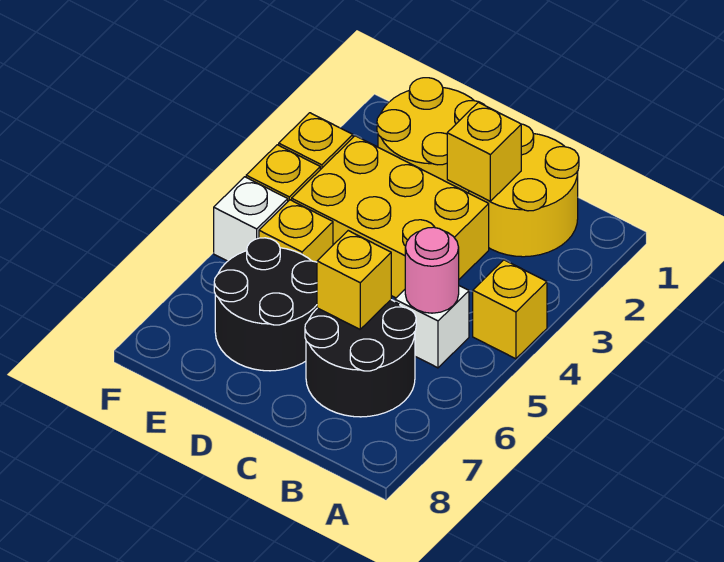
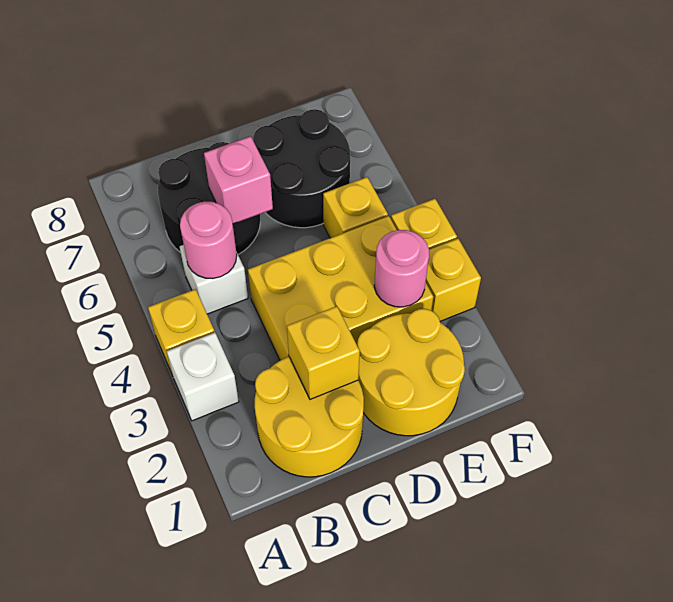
yellow 1x1 brick [317,231,391,329] -> pink 1x1 brick [204,136,273,224]
none -> pink 1x1 round brick [374,230,429,307]
white 1x1 brick [214,177,288,261] -> white 1x1 brick moved to [166,333,239,421]

